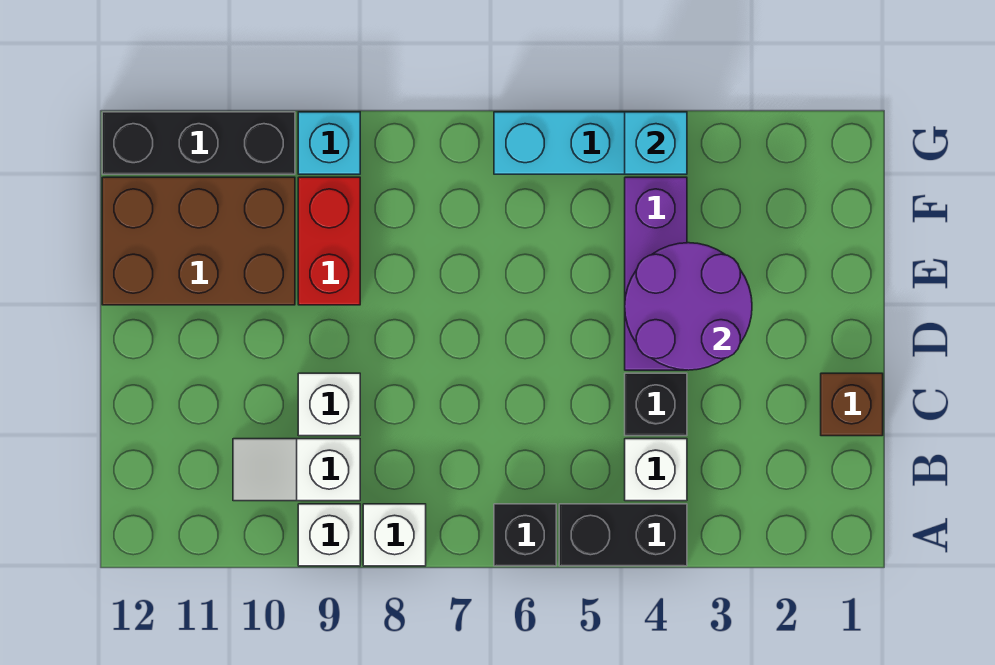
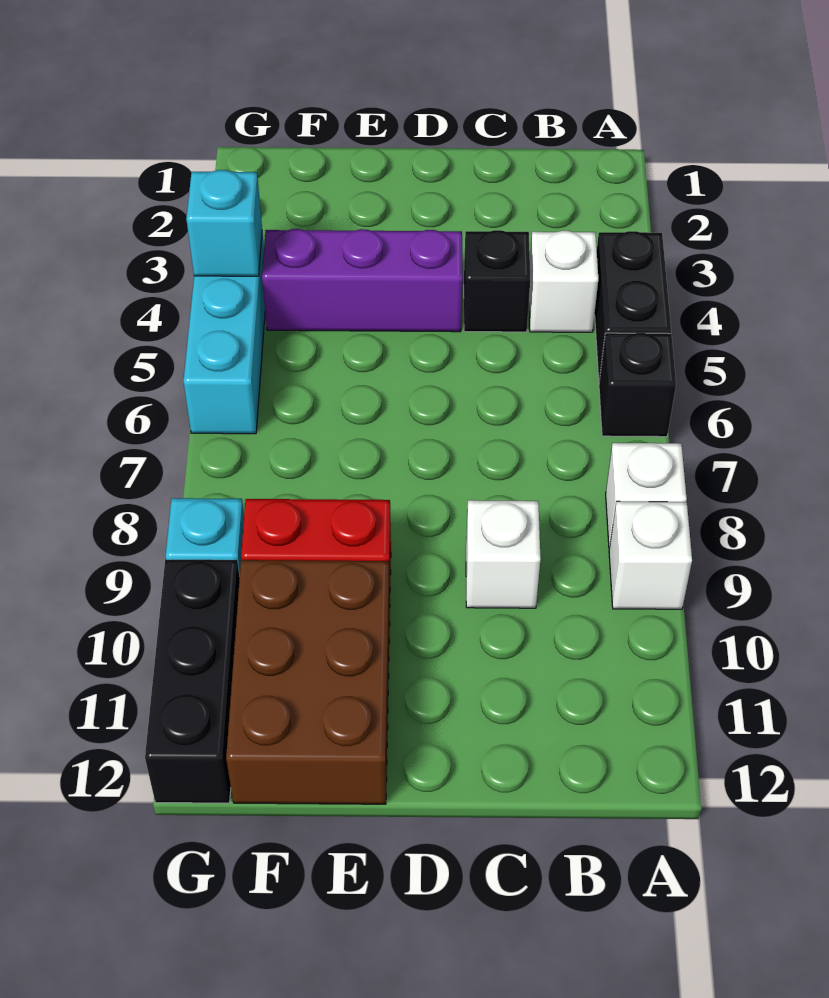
white 1x2 slope [233,439,360,501] -> none
brown 1x1 brick [821,373,883,436] -> none
purple 2x2 round brick [625,243,752,370] -> none

